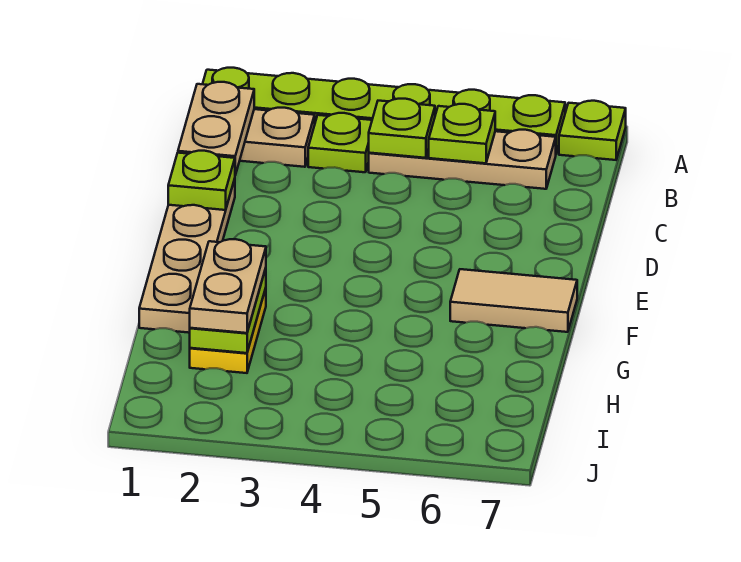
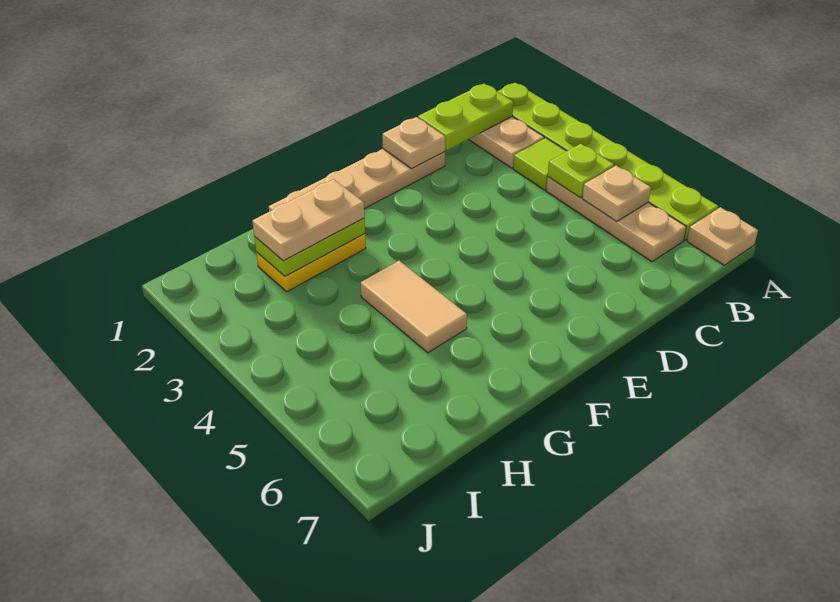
lime 1x1 plate [559,101,626,160] -> tan 1x1 plate [687,207,758,265]
tan 1x2 plate [178,82,254,175] -> lime 1x2 plate [418,84,513,150]
lime 1x1 plate [308,113,372,172] -> lime 1x1 tile [513,138,567,190]
lime 1x1 plate [429,104,495,163] -> tan 1x1 plate [582,166,651,221]
lime 1x1 plate [168,151,235,210] -> tan 1x1 plate [382,117,445,169]
tan 1x2 tile [450,269,577,332] -> tan 1x2 tile moved to [361,261,467,353]

